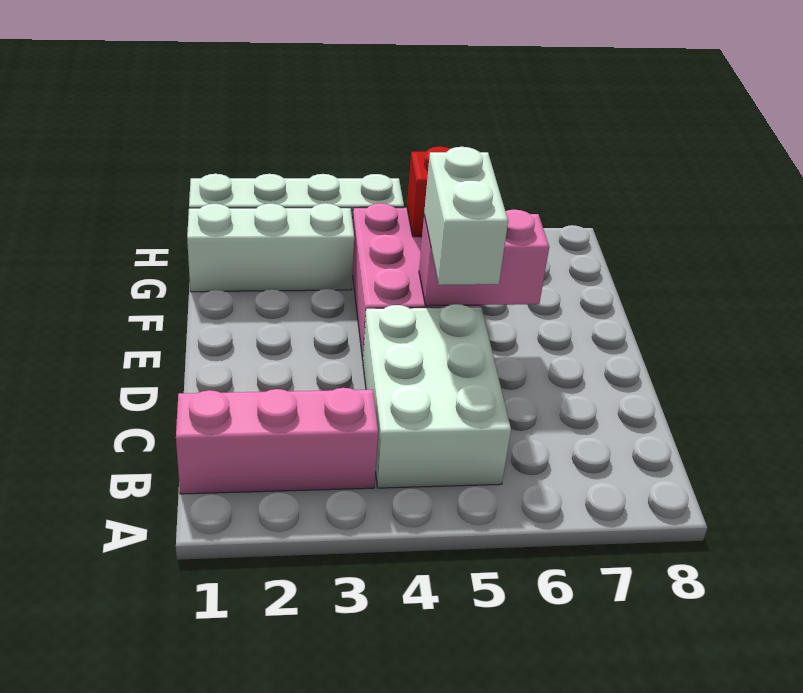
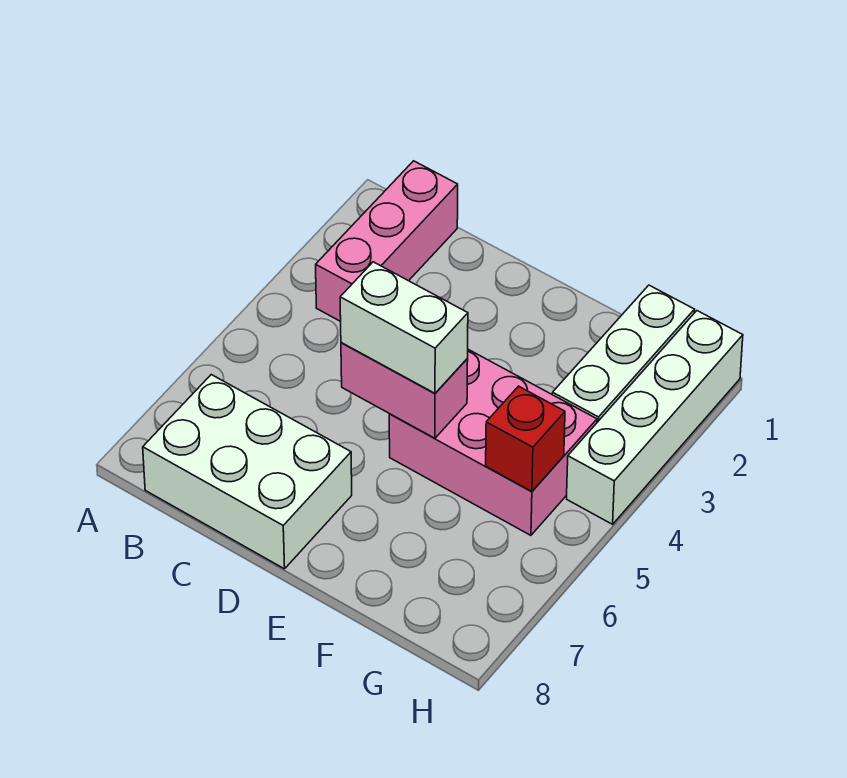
white 2x3 brick [363,304,511,488] -> white 2x3 brick moved to [143,375,352,569]
pink 1x2 brick [419,210,549,306] -> pink 1x2 brick turned to [341,343,468,438]

